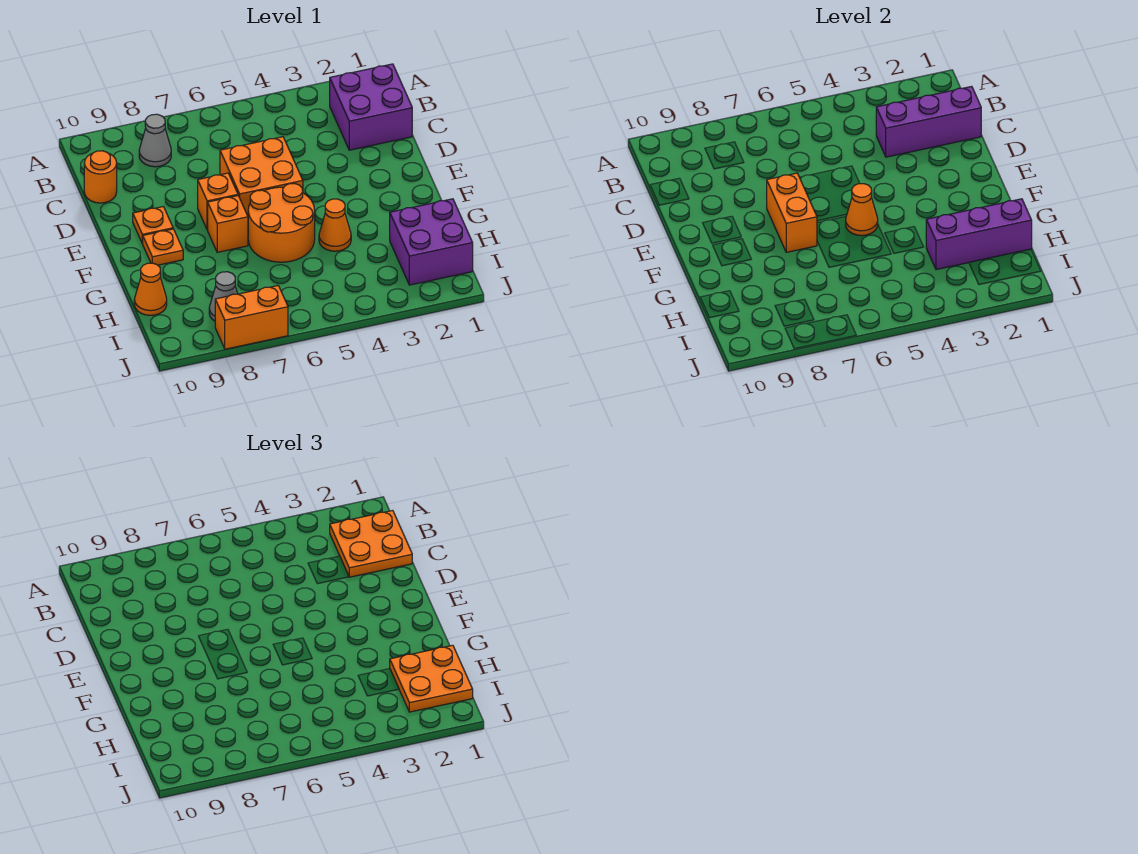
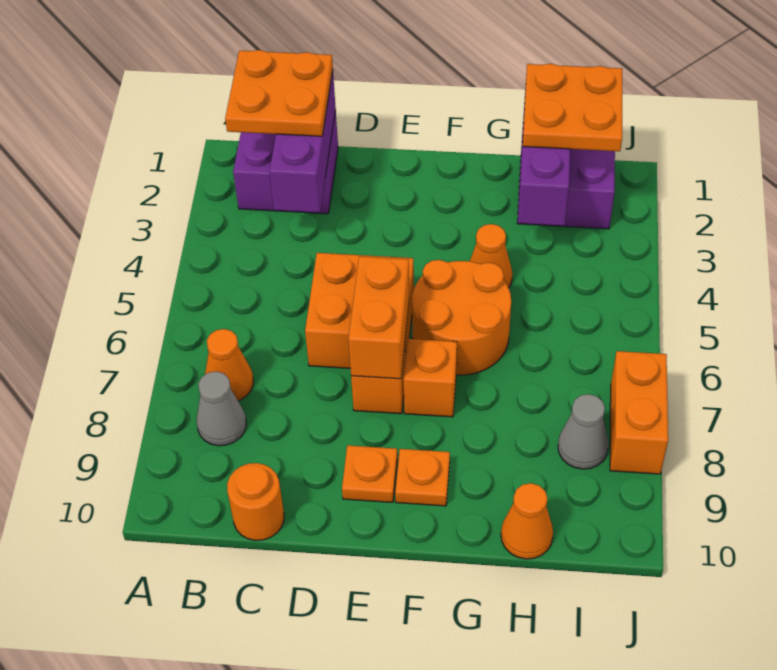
orange 1x2 brick [767,173,817,252] -> orange 1x2 brick turned to [349,256,409,379]
orange 1x1 cone [846,184,878,236] -> orange 1x1 cone moved to [205,329,253,401]

